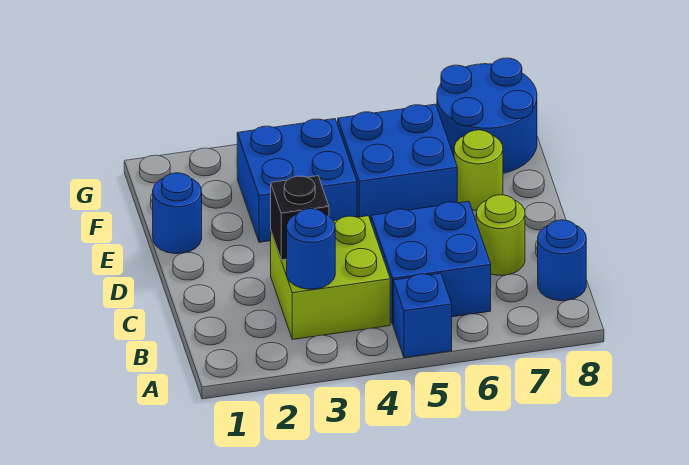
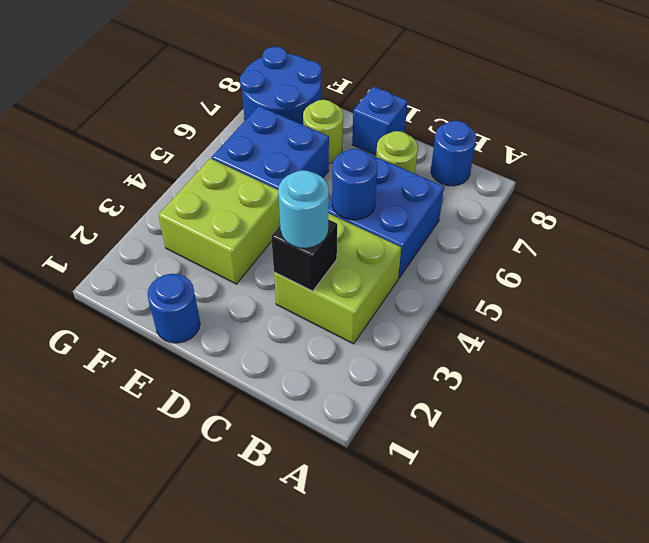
blue 1x1 brick [393,273,452,358] -> blue 1x1 brick moved to [352,86,408,155]
blue 1x1 round brick [287,209,335,289] -> blue 1x1 round brick moved to [332,149,378,220]
none -> cyan 1x1 round brick [278,170,329,248]
blue 2x2 brick [237,119,357,242] -> lime 2x2 brick [158,158,280,284]

